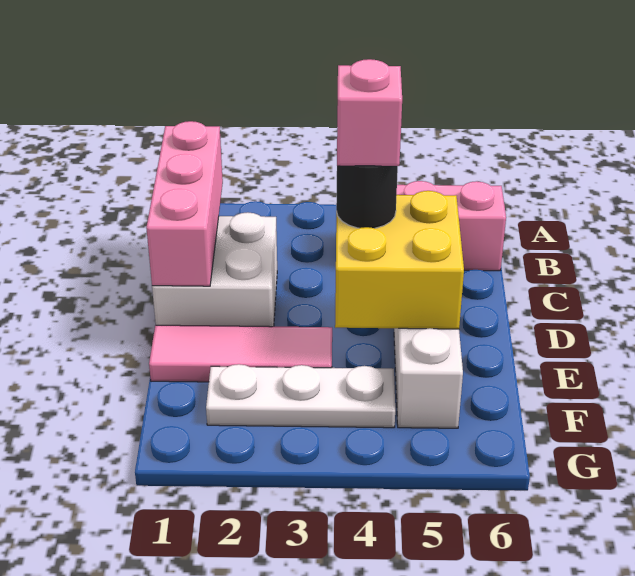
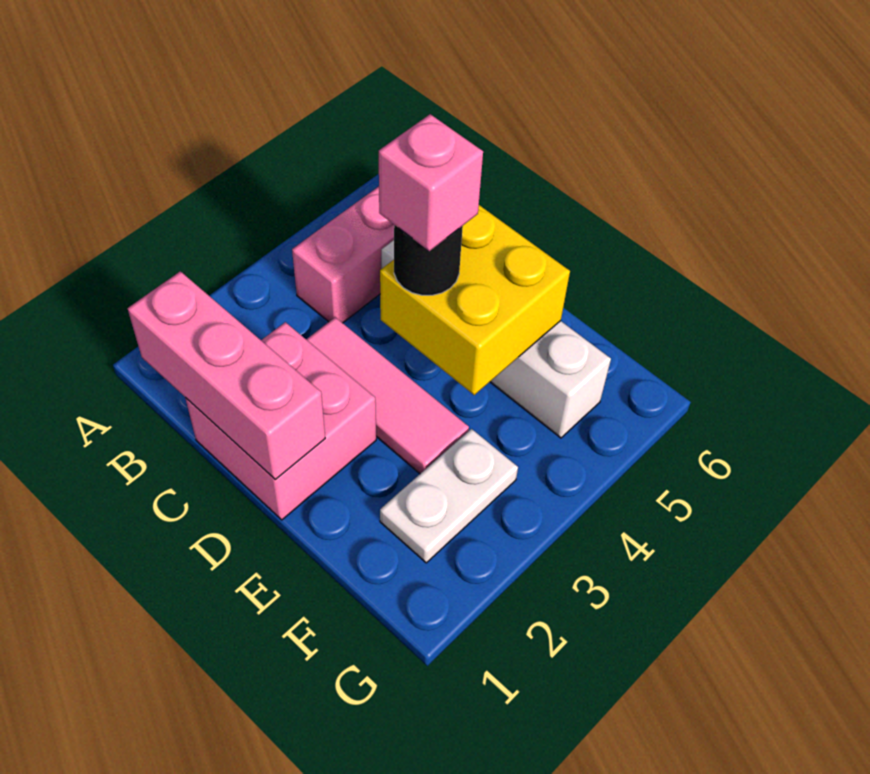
white 2x2 brick [152,212,277,327] -> pink 2x2 brick [185,322,376,520]
pink 1x3 tile [149,325,332,382] -> pink 1x3 tile turned to [306,317,469,474]
white 1x3 plate [206,364,395,428] -> white 1x2 plate [380,429,518,563]

